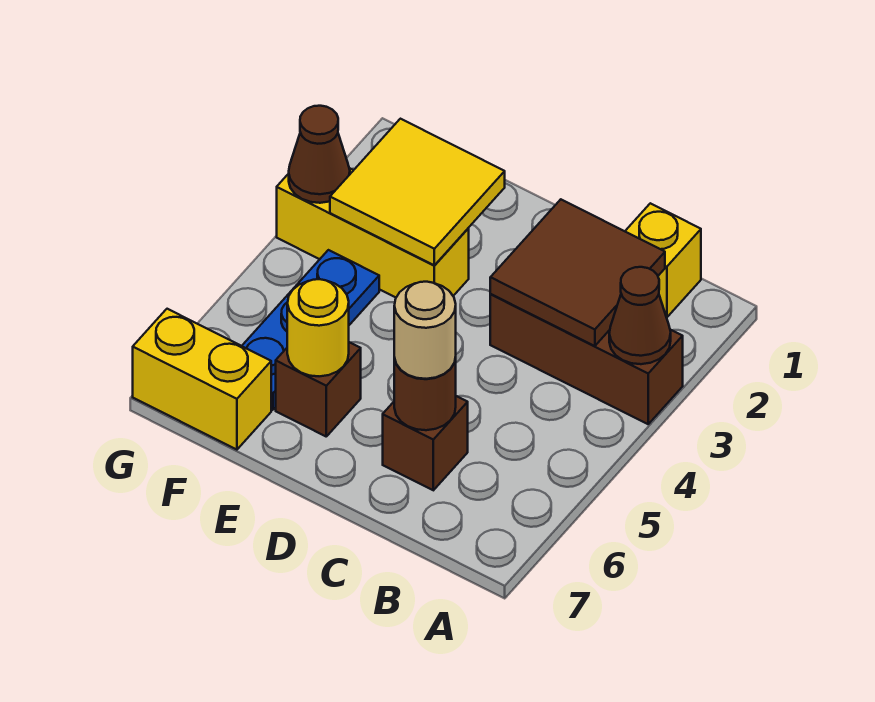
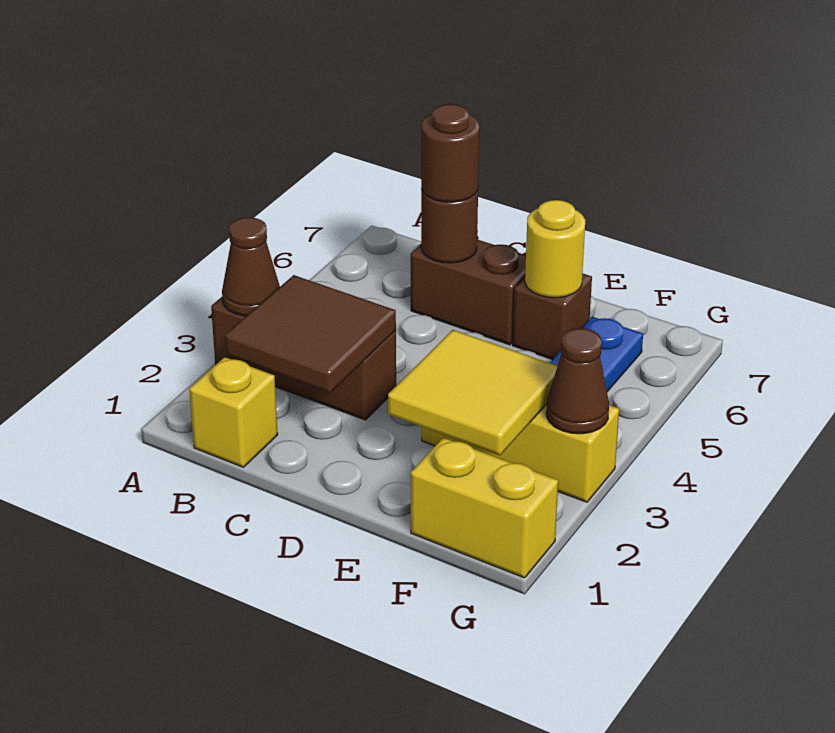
brown 1x1 brick [383,396,468,490] -> brown 1x2 brick [411,240,526,345]
tan 1x1 round brick [394,282,456,379] -> brown 1x1 round brick [421,104,479,202]
yellow 1x2 brick [133,309,271,450] -> yellow 1x2 brick moved to [411,438,558,578]

